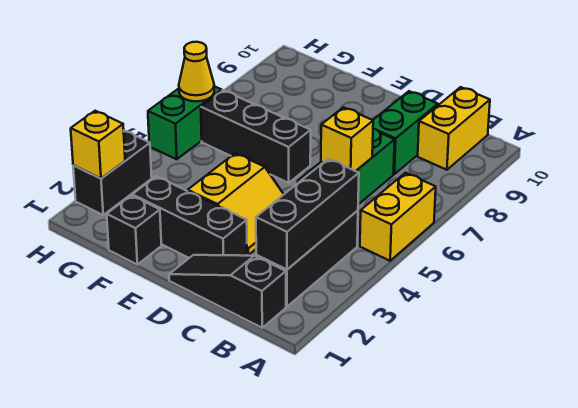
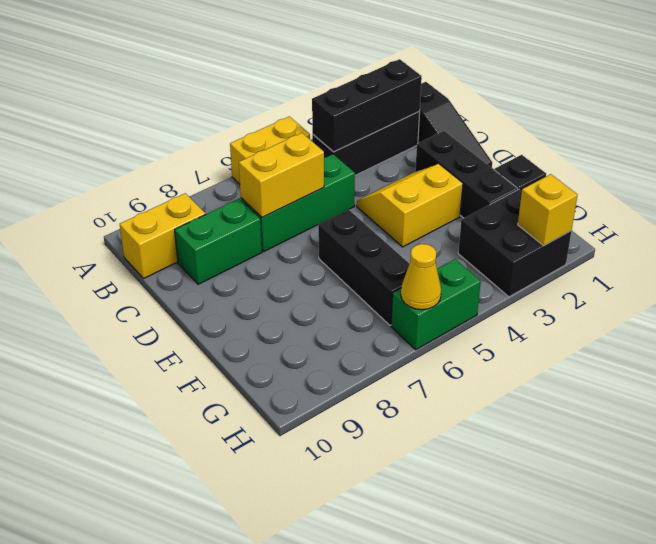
yellow 1x1 brick [321,107,373,171] -> yellow 1x2 brick [239,133,324,217]
black 1x2 brick [73,131,152,215] -> black 2x2 brick [458,190,571,297]

